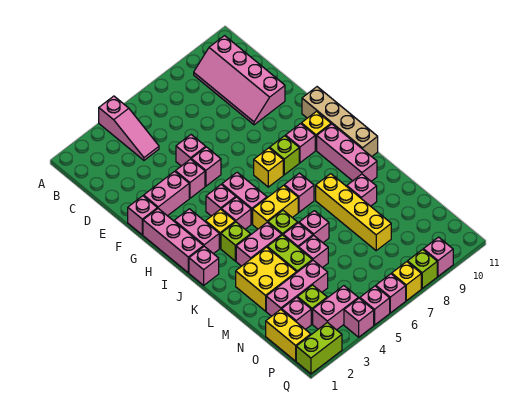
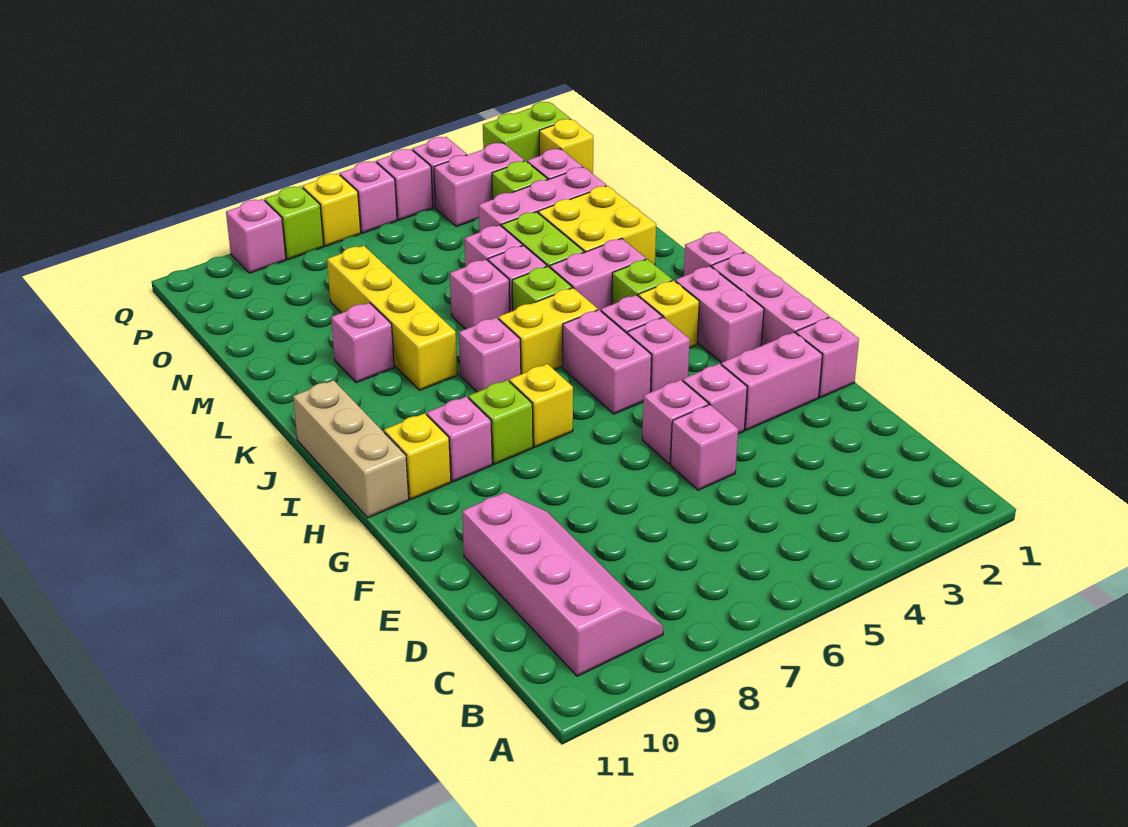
pink 1x3 slope [99,96,159,160] -> none
tan 1x4 brick [302,87,378,157] -> tan 1x3 brick [293,380,409,518]
pink 1x3 brick [317,124,377,181] -> none
yellow 1x2 brick [266,310,311,361] -> yellow 1x1 brick [539,119,593,174]

